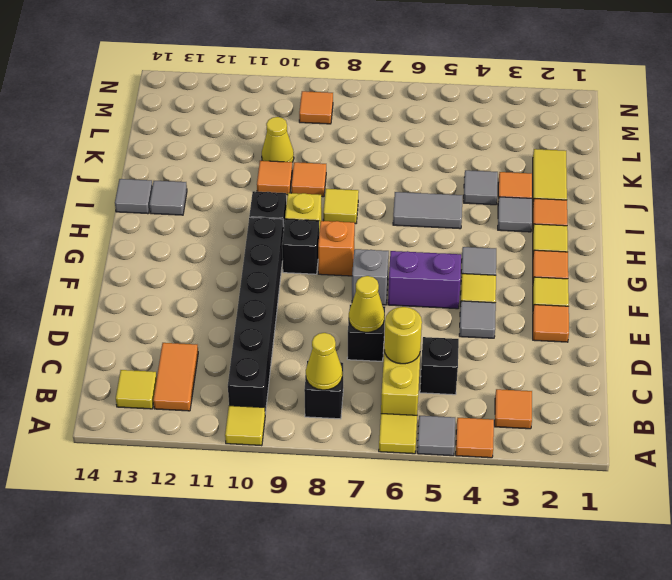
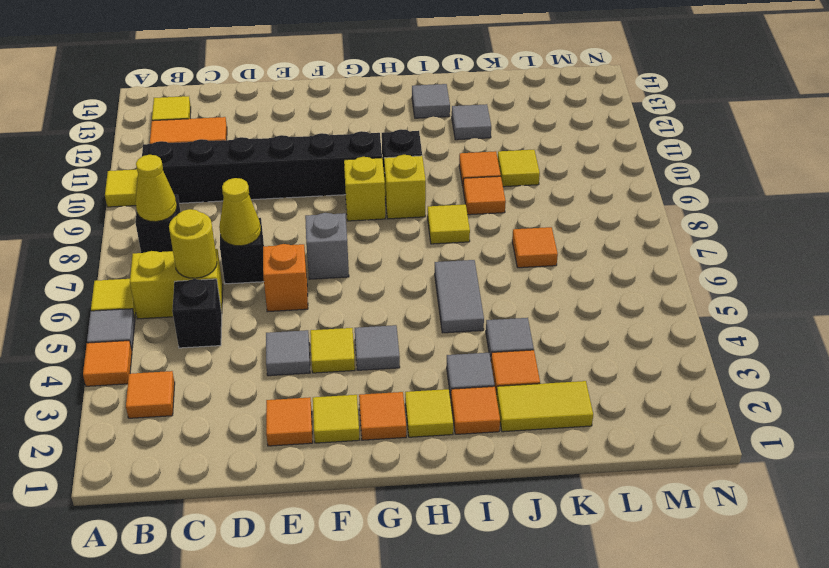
purple 1x2 brick [388,251,461,309] -> none
orange 1x1 brick [318,221,355,276] -> orange 1x1 brick moved to [263,244,308,312]
black 1x1 brick [282,219,319,274] -> yellow 1x1 brick [344,157,385,221]
grey 1x1 tile [115,179,153,214] -> grey 1x1 tile moved to [452,104,491,140]
yellow 1x1 cone [262,117,294,162] -> yellow 1x1 tile [498,150,540,187]
orange 1x1 tile [299,91,333,124] -> orange 1x1 tile moved to [512,227,558,268]

